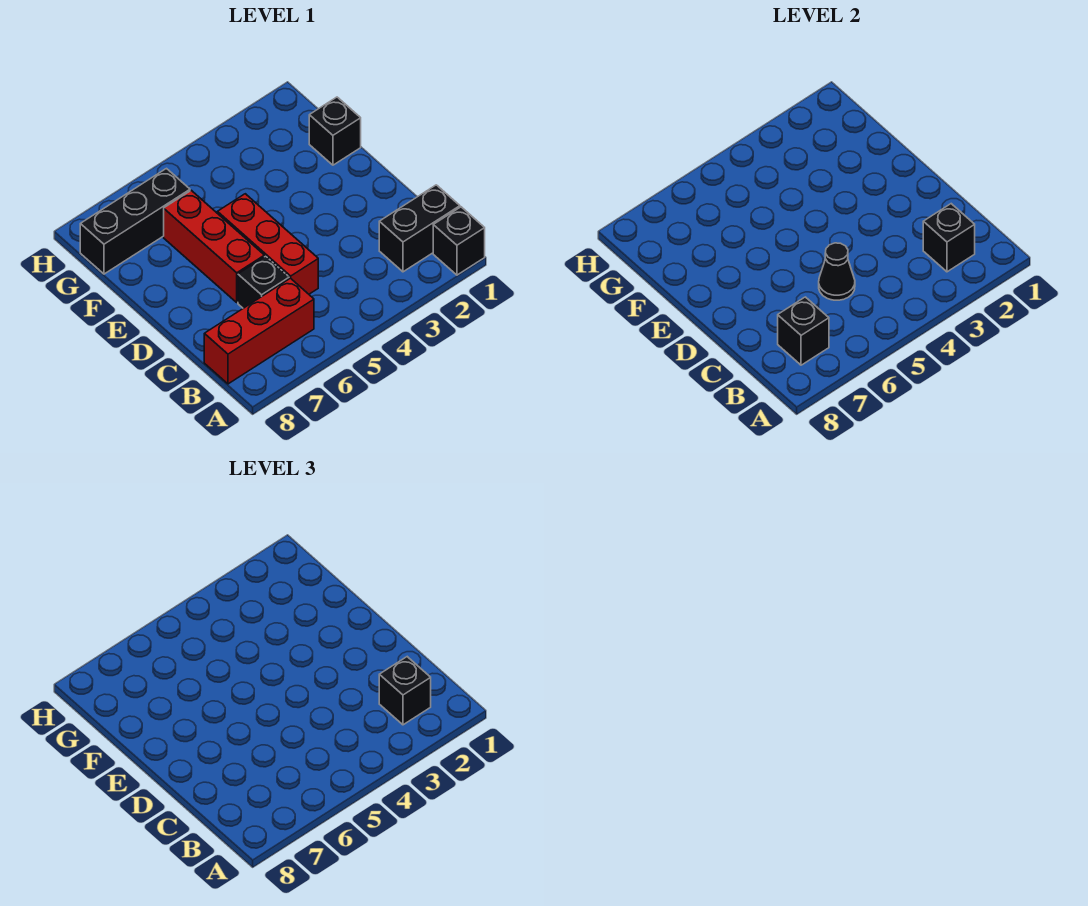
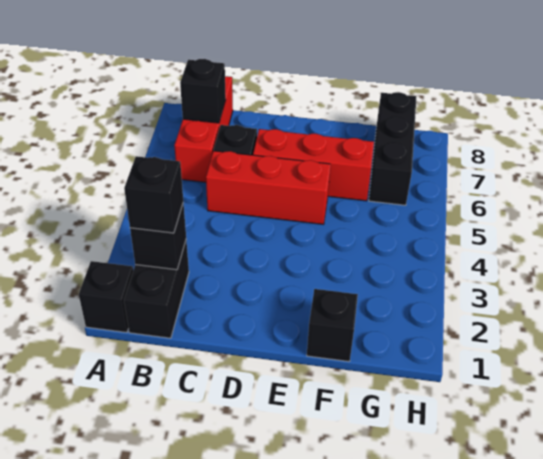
black 1x1 cone [819,243,855,300] -> none

